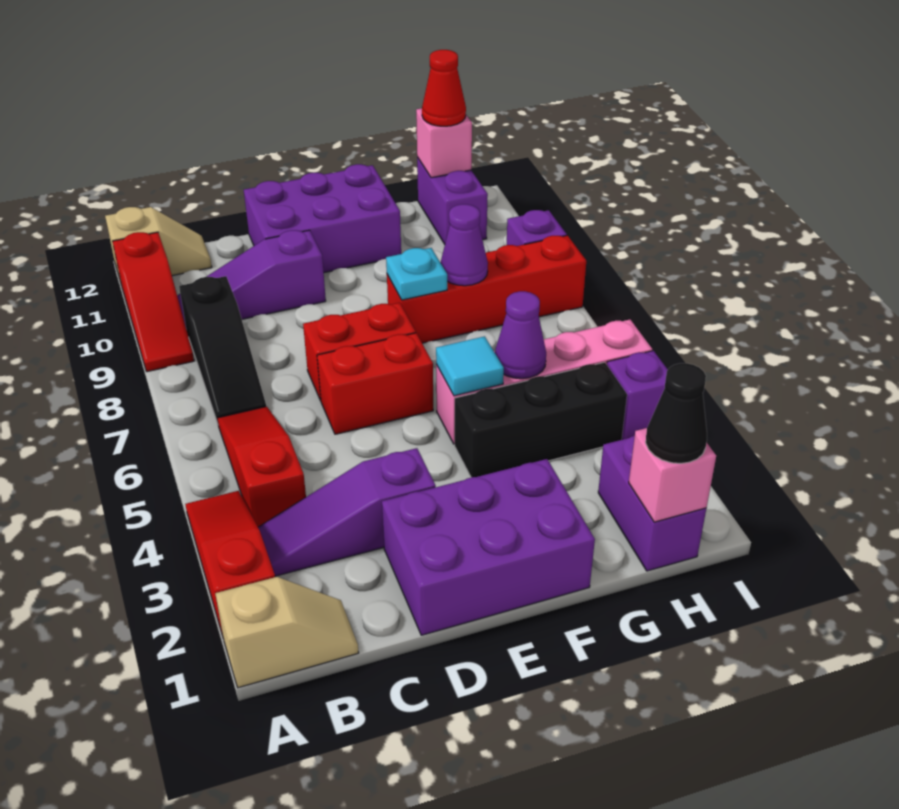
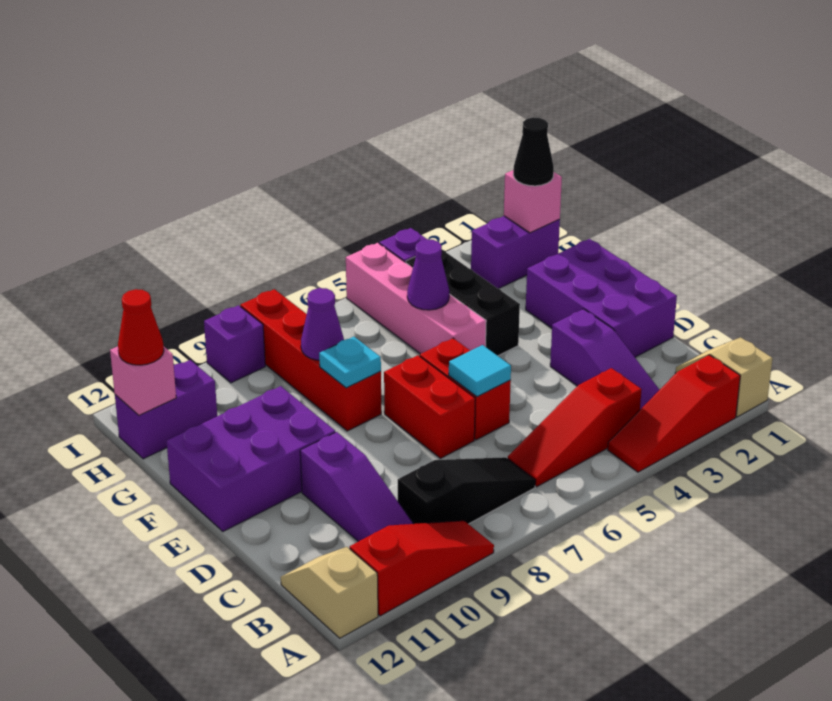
purple 2x3 brick [244,164,401,273] -> purple 2x3 brick turned to [167,386,335,531]
cyan 1x1 tile [436,336,504,396] -> cyan 1x1 tile moved to [449,345,511,397]

